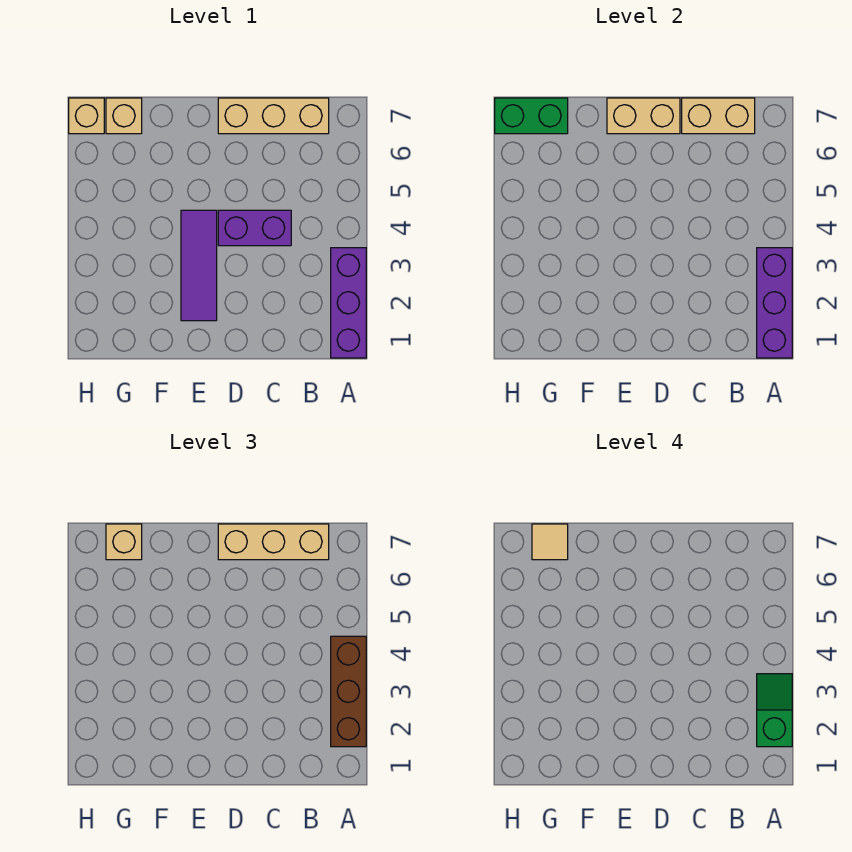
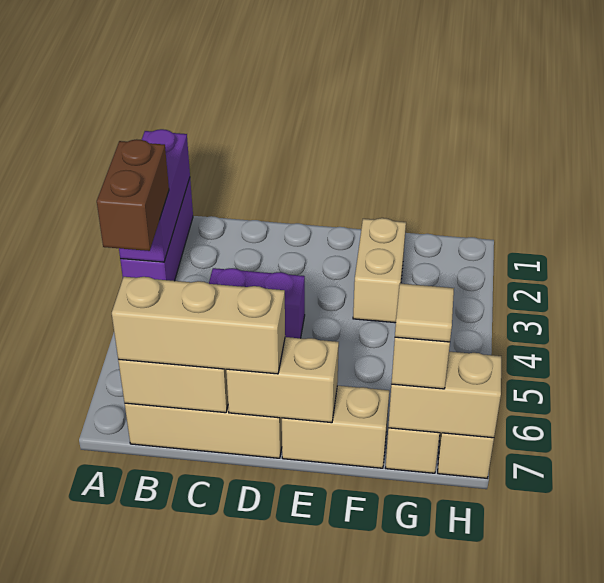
brown 1x3 brick [331,636,366,747] -> brown 1x2 brick [97,139,169,251]
green 1x2 slope [757,674,792,747] -> none
purple 1x3 tile [181,210,217,321] -> none
none -> tan 1x2 brick [282,386,389,468]
none -> tan 1x2 brick [353,218,406,323]
green 1x2 brick [495,98,568,134] -> tan 1x2 brick [388,352,501,438]

